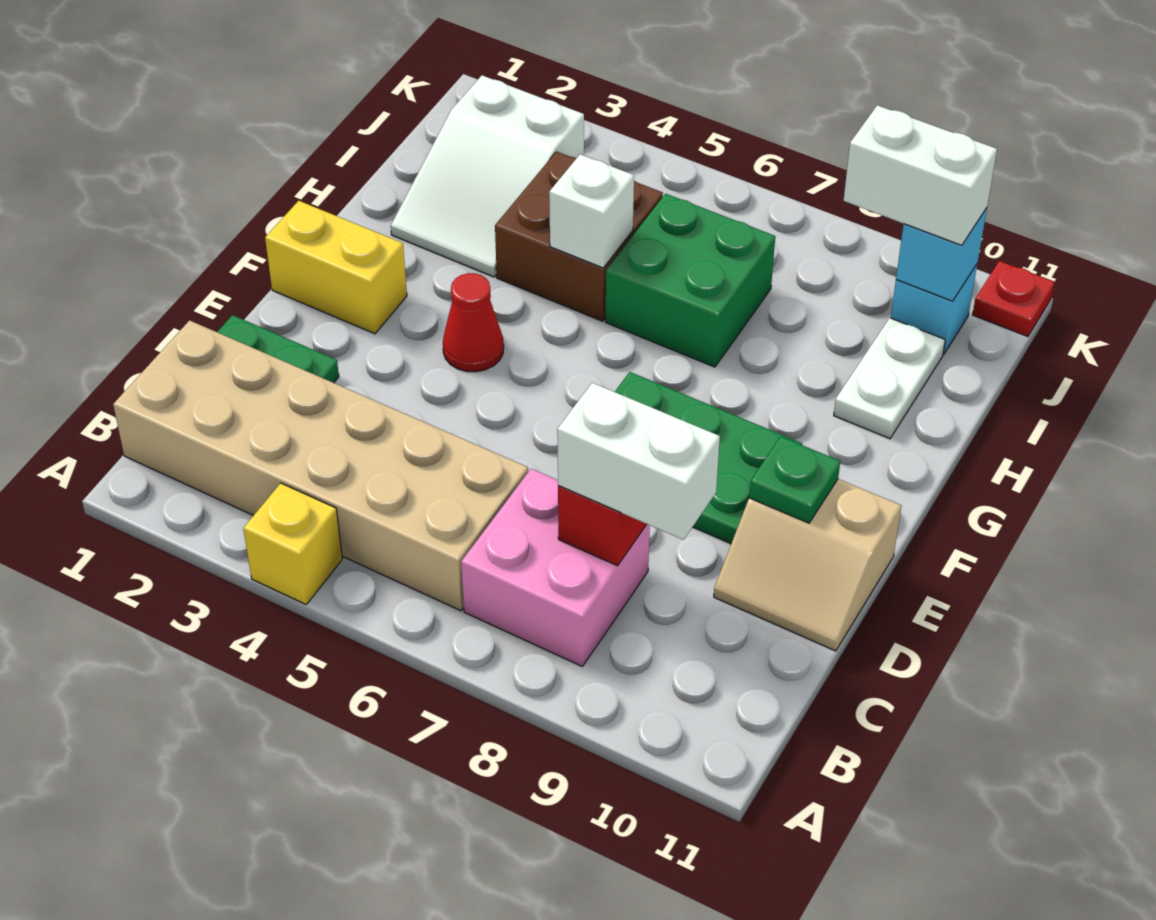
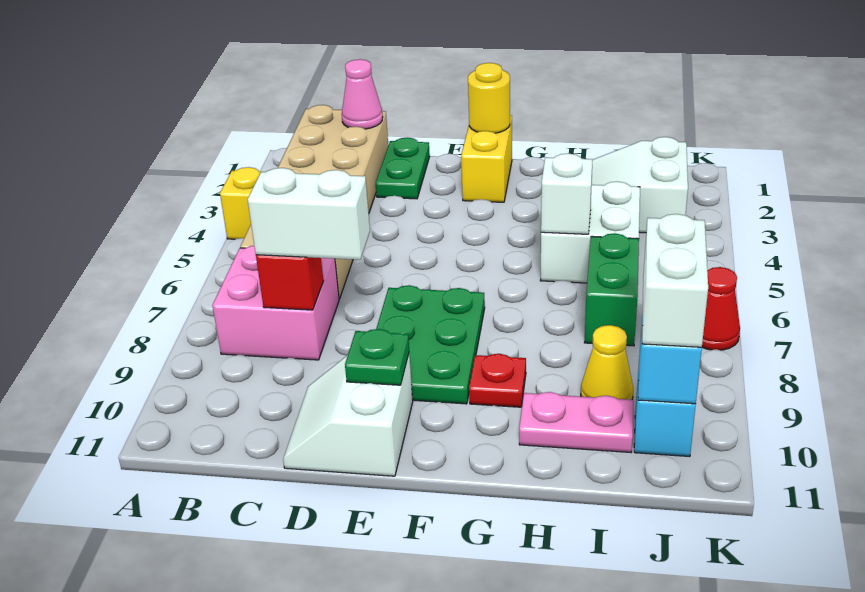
none -> pink 1x1 cone [342,59,383,129]
white 1x2 brick [557,383,720,540] -> white 1x2 brick turned to [248,168,370,260]
tan 2x2 slope [714,479,901,651] -> white 2x2 slope [283,353,413,476]
none -> yellow 1x1 round brick [468,63,510,133]
red 1x1 cone [443,273,504,372] -> red 1x1 cone moved to [702,267,740,350]
brown 2x2 brick [495,151,663,321] -> white 2x2 brick [540,181,640,283]
green 2x2 brick [606,194,775,367] -> green 1x2 brick [584,233,639,346]
white 1x2 plate [834,318,945,439] -> pink 1x2 plate [519,392,634,452]
none -> yellow 1x1 cone [581,325,633,400]
red 1x1 plate [972,261,1055,337] -> red 1x1 plate moved to [469,354,526,407]

